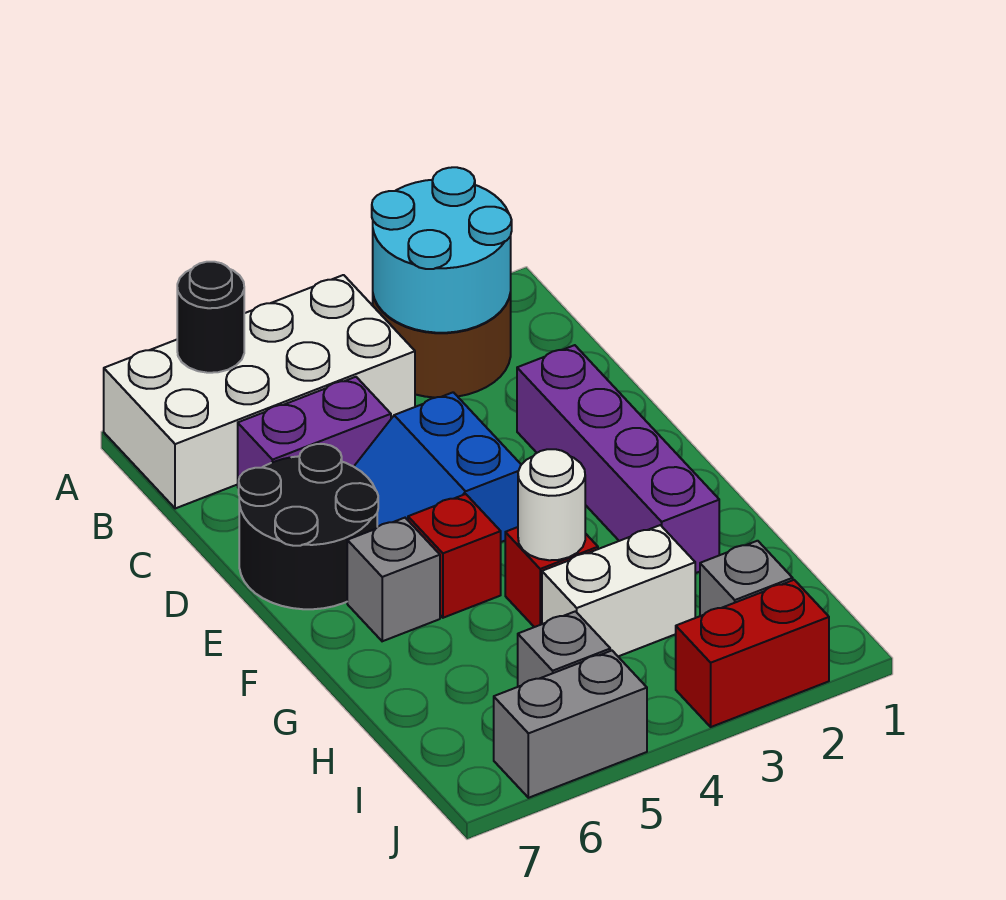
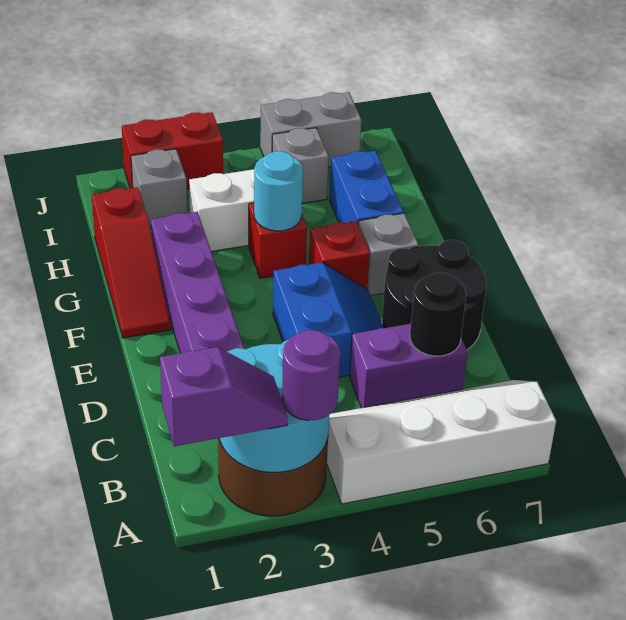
none -> purple 1x2 slope [160,347,288,446]
none -> purple 1x1 round brick [282,330,340,420]
white 2x4 brick [104,275,415,509] -> white 2x4 slope [327,380,556,504]
black 1x1 round brick [177,262,244,373] -> black 1x1 round brick moved to [410,273,466,356]
none -> red 1x3 slope [92,187,171,338]
white 1x1 round brick [518,449,585,560] -> cyan 1x1 round brick [254,151,303,231]
none -> blue 1x2 brick [330,151,404,223]

